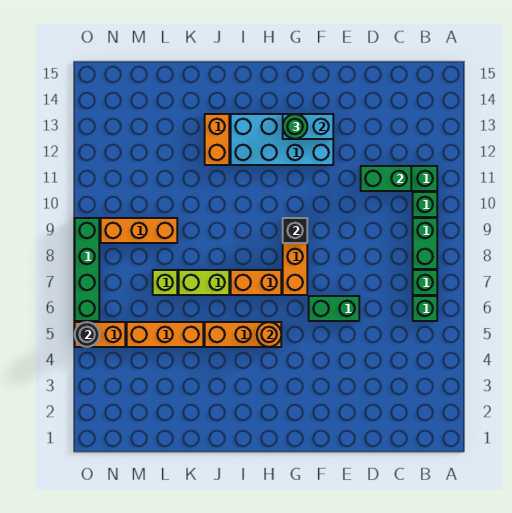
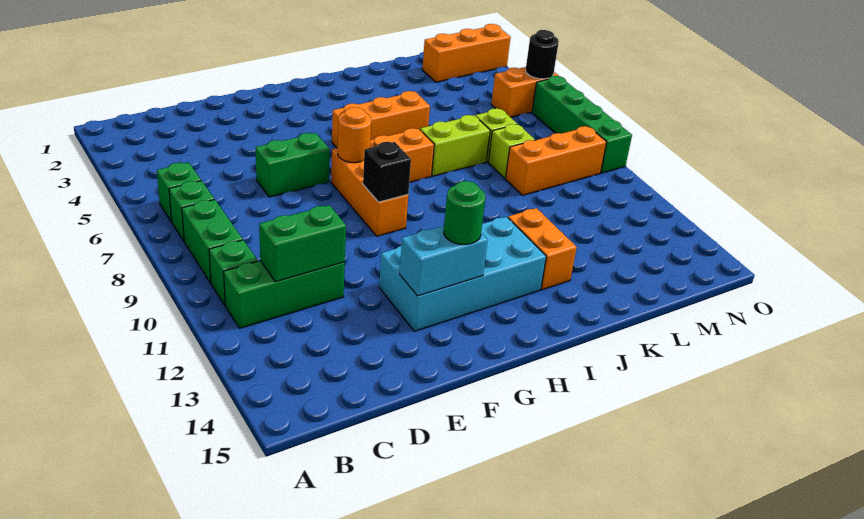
orange 1x1 round brick [257,322,281,347] -> orange 1x1 round brick moved to [338,107,371,163]
orange 1x3 brick [127,322,203,347] -> orange 1x3 brick moved to [422,24,511,82]
none -> lime 1x1 brick [488,124,535,178]

